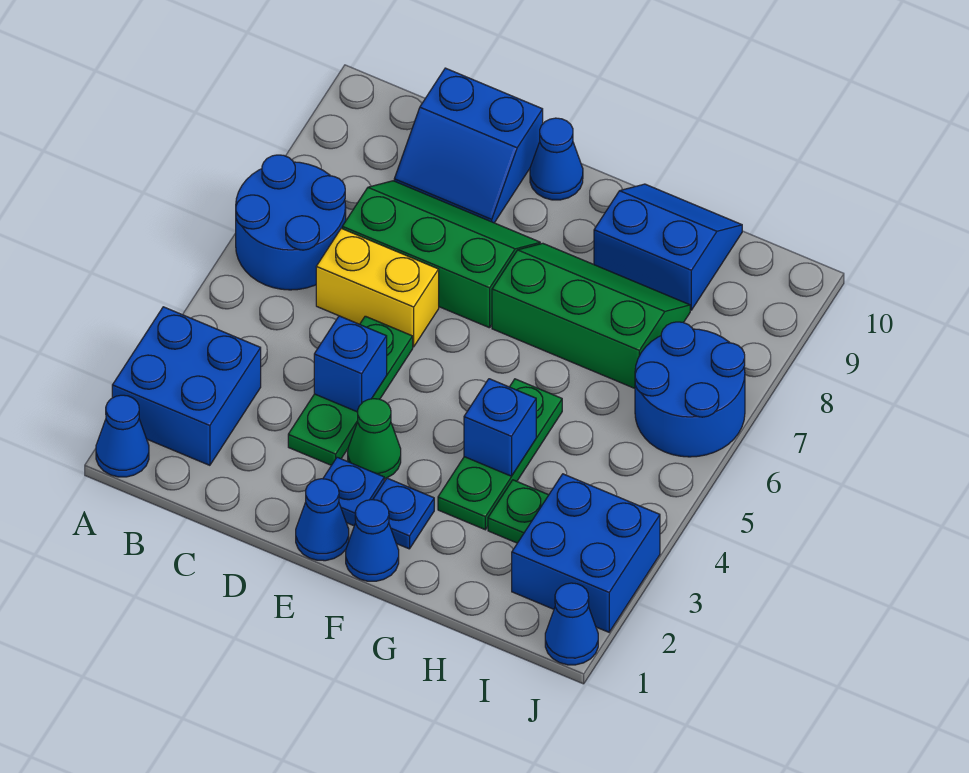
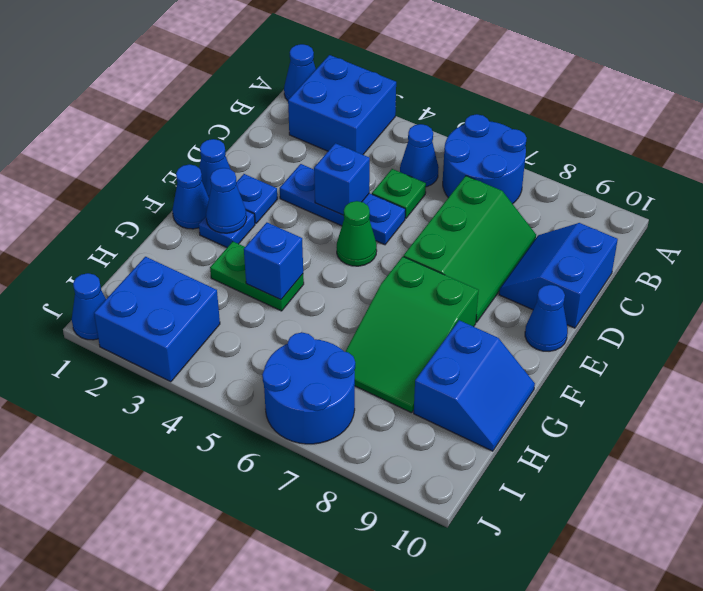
none -> blue 1x1 cone [400,124,439,187]
yellow 1x2 brick [316,228,439,347] -> none
green 1x3 plate [288,316,413,465] -> blue 1x3 plate [280,164,405,245]
green 1x1 cone [348,399,401,479] -> green 1x1 cone moved to [337,201,377,266]
none -> blue 1x1 cone [206,168,247,233]
green 2x3 slope [492,243,690,388] -> green 2x3 slope turned to [345,257,479,413]
green 1x3 plate [438,379,562,530] -> green 1x2 plate [210,242,304,311]
green 1x1 plate [488,480,548,543] -> green 1x1 plate moved to [372,169,426,218]

